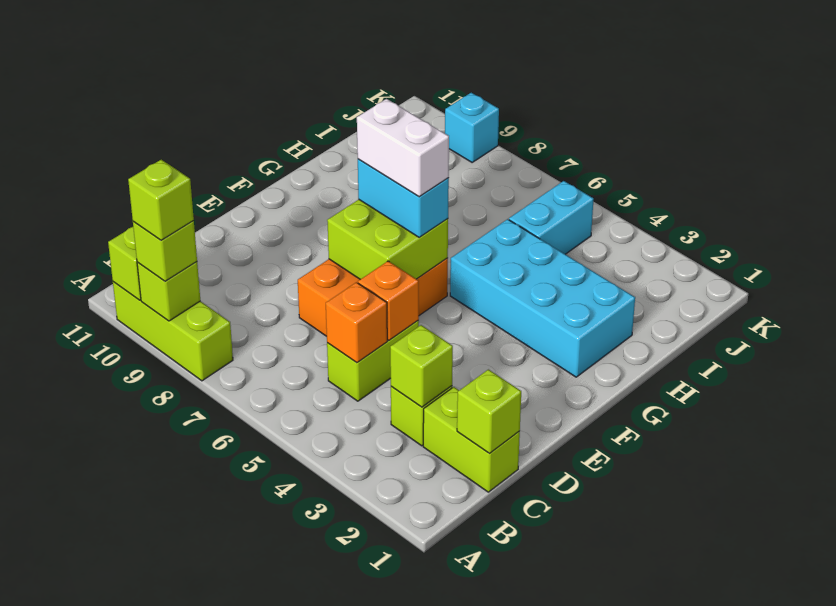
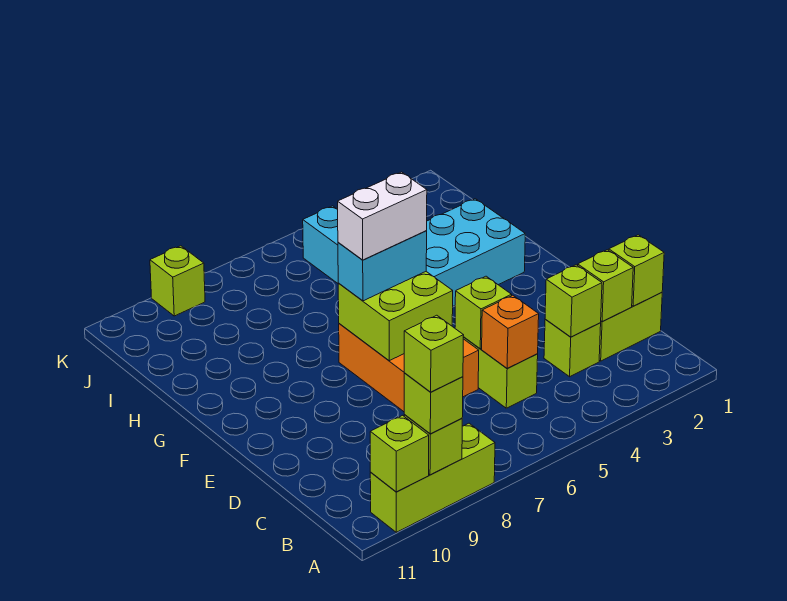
none -> lime 1x1 brick [578,250,633,322]
orange 1x1 brick [358,261,419,340] -> lime 1x1 brick [455,276,512,349]
cyan 1x1 brick [445,93,499,162] -> lime 1x1 brick [150,246,205,316]

